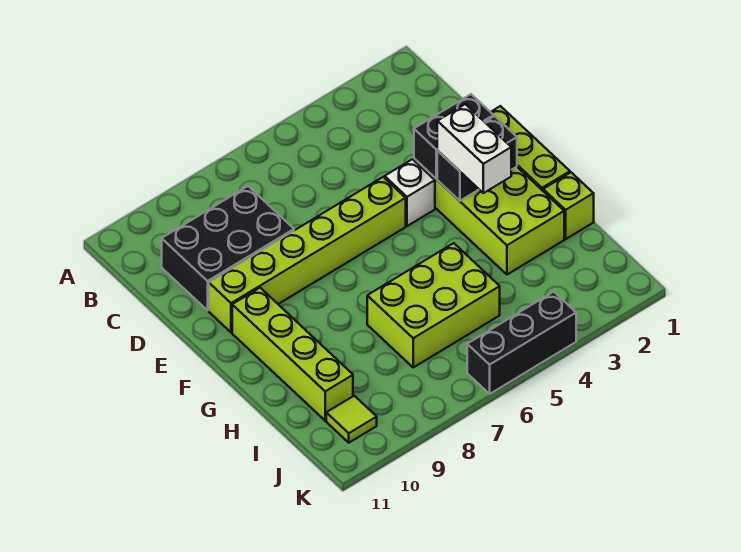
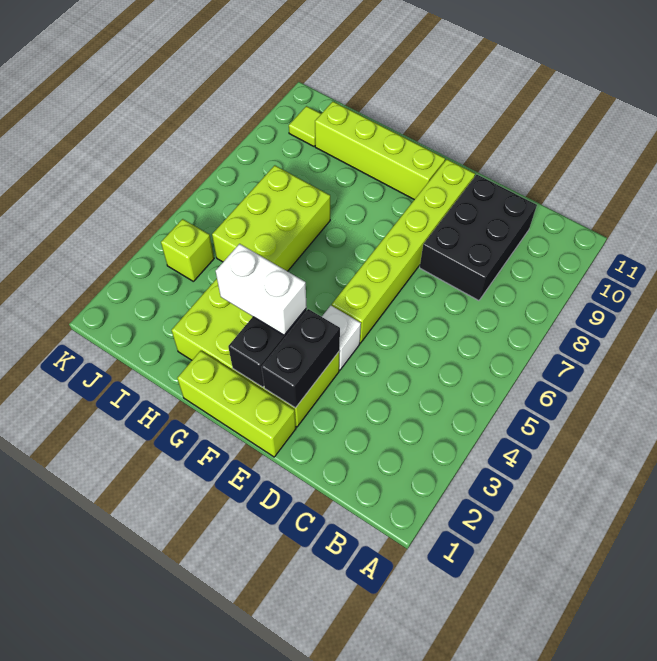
lime 1x1 brick [543,173,594,239] -> lime 1x1 brick moved to [161,219,214,281]
black 1x3 brick [467,292,576,394] -> none

